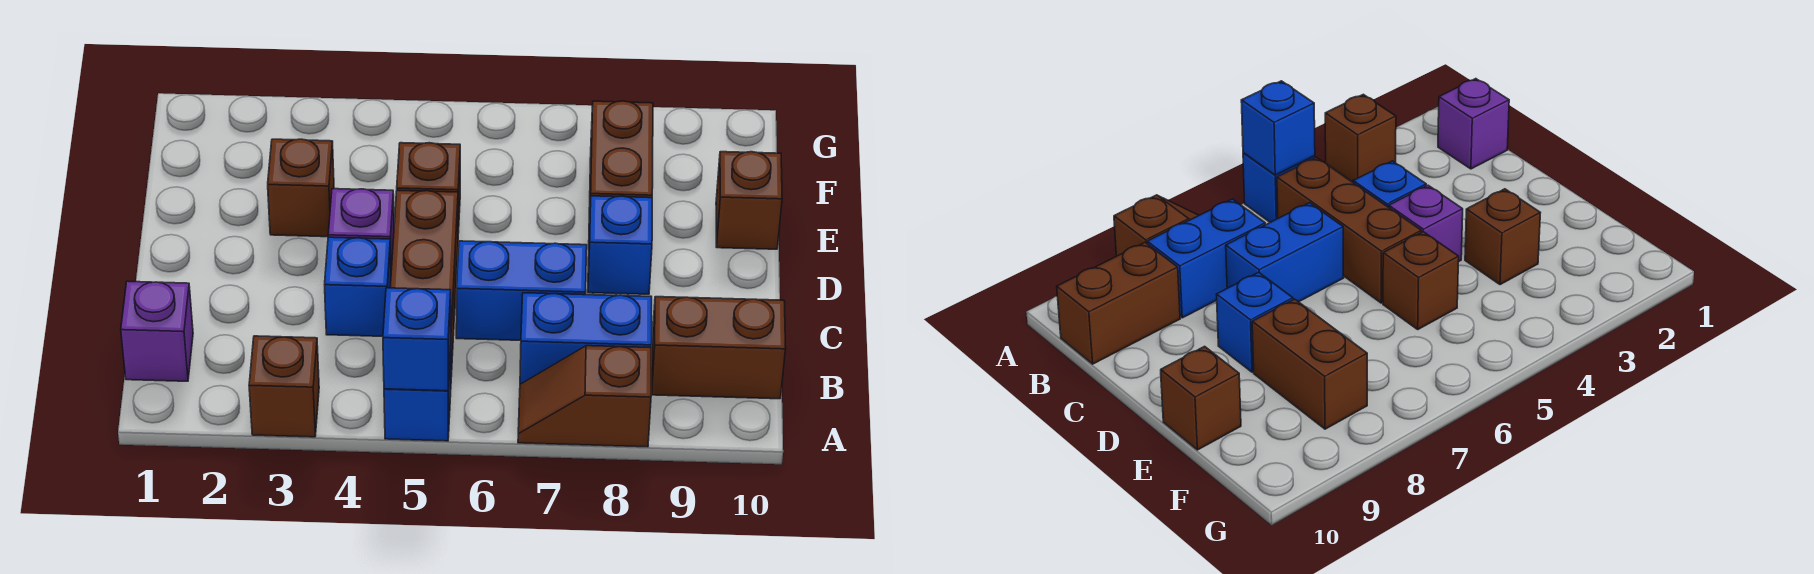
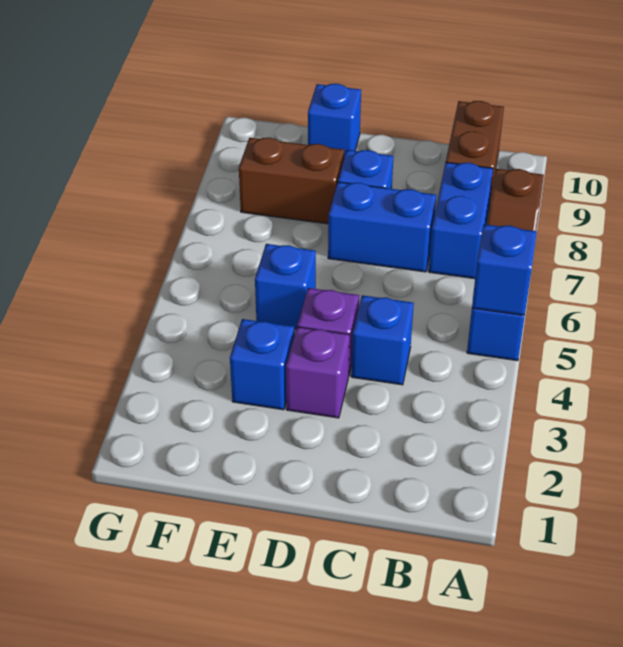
brown 1x1 brick [249,336,319,437] -> none
purple 1x1 brick [121,281,193,381] -> purple 1x1 brick moved to [286,327,349,418]
brown 1x3 brick [390,190,458,377] -> none
blue 1x2 brick [456,241,587,340] -> blue 1x2 brick turned to [328,182,436,272]
brown 1x1 brick [268,139,334,237] -> blue 1x1 brick [230,319,294,410]
brown 1x1 brick [397,143,460,233] -> blue 1x1 brick [255,244,316,329]
brown 1x1 brick [716,152,782,249] -> blue 1x1 brick [308,84,361,157]

